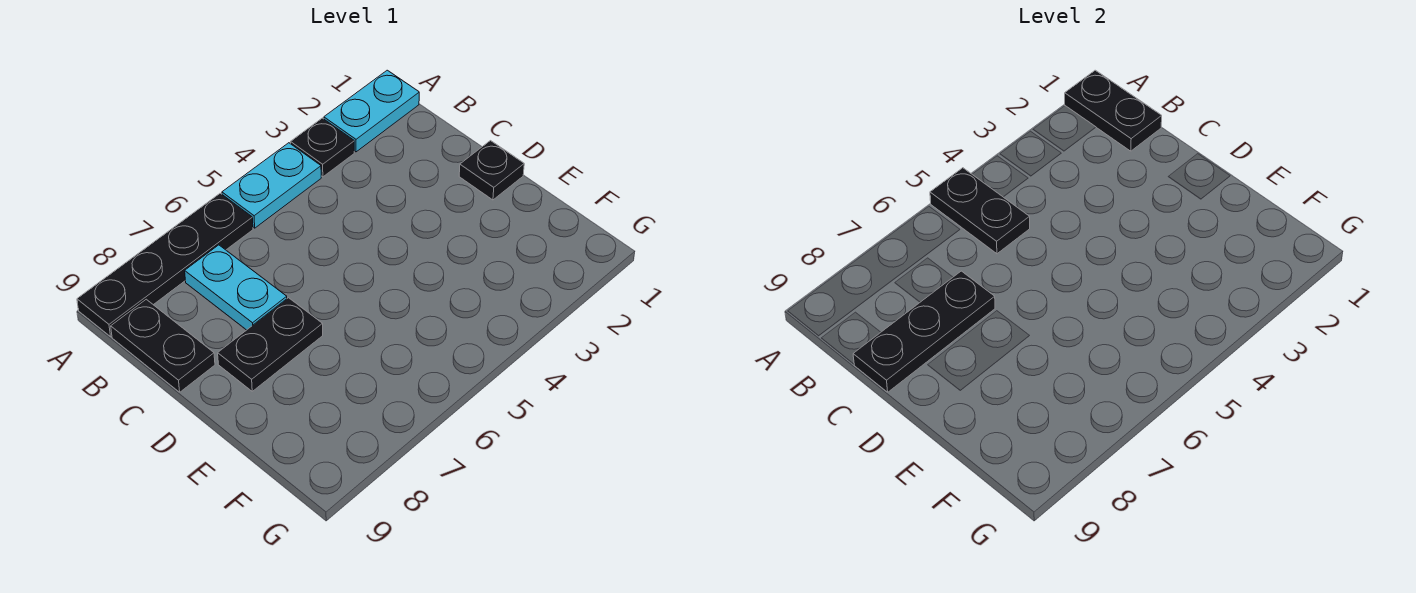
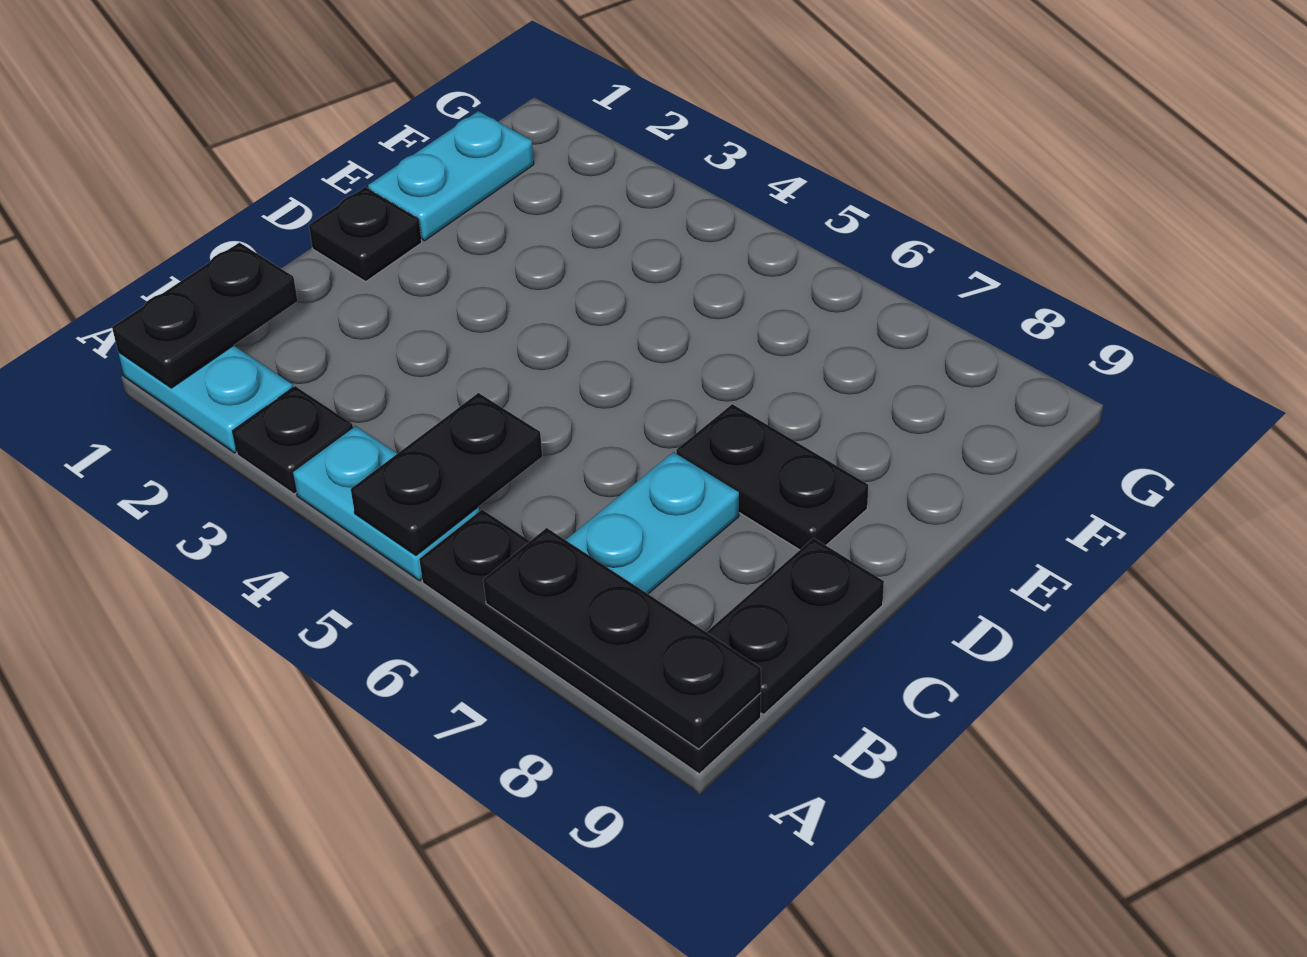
black 1x3 plate [853,271,995,392] -> black 1x3 plate moved to [483,528,761,749]
none -> cyan 1x2 plate [368,111,534,241]

